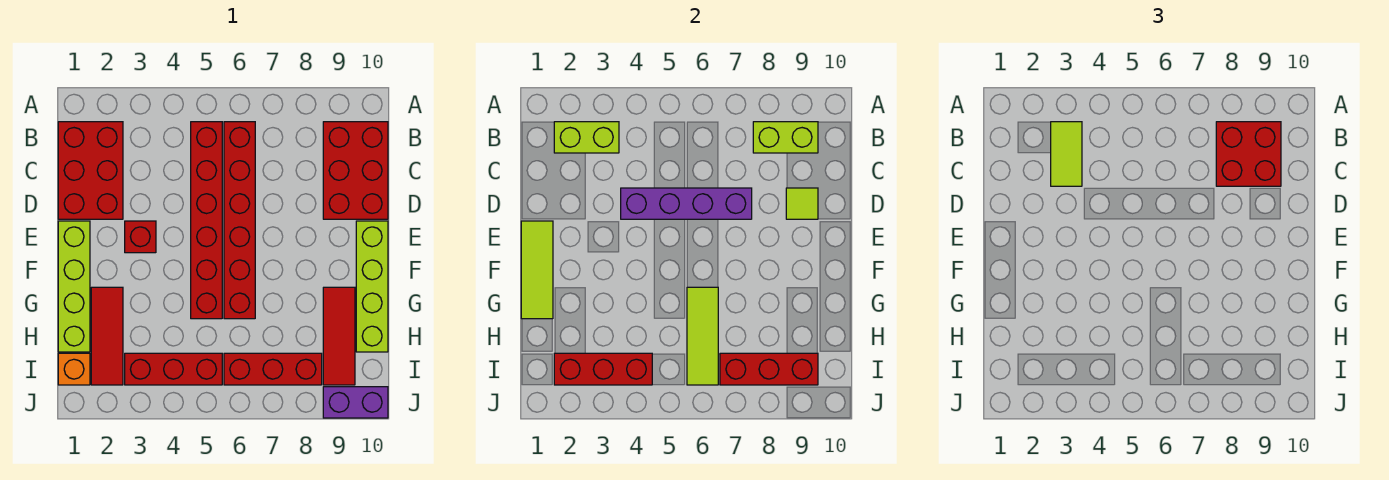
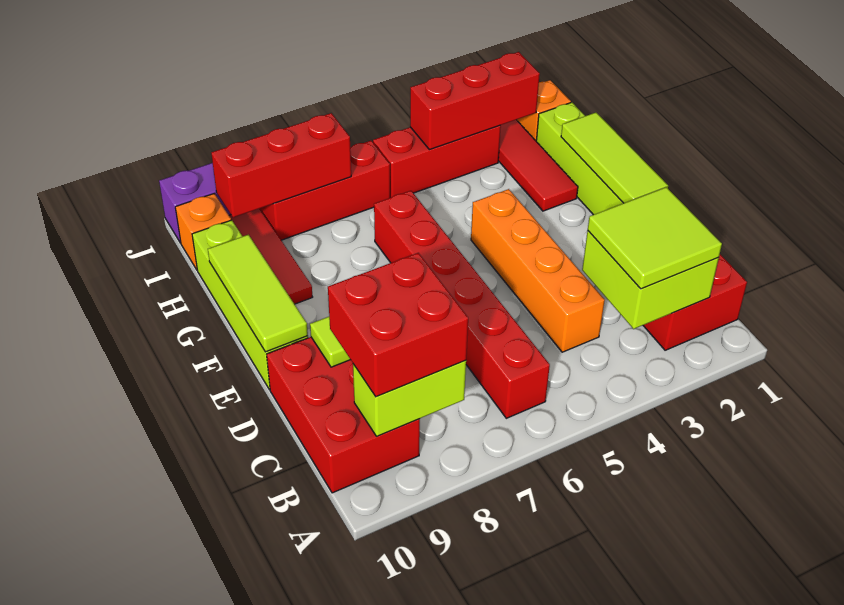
lime 1x2 brick [554,122,619,153] -> lime 2x2 brick [582,231,719,329]
lime 1x2 tile [1051,122,1082,186] -> lime 2x2 tile [588,187,722,289]
red 1x6 brick [191,122,222,319] -> none
none -> orange 1x4 brick [471,189,605,352]
purple 1x4 brick [621,188,752,219] -> none
red 1x1 brick [125,221,156,253] -> none
lime 1x3 tile [687,287,718,385] -> lime 1x3 tile moved to [208,235,308,352]
none -> orange 1x1 brick [175,194,231,270]

